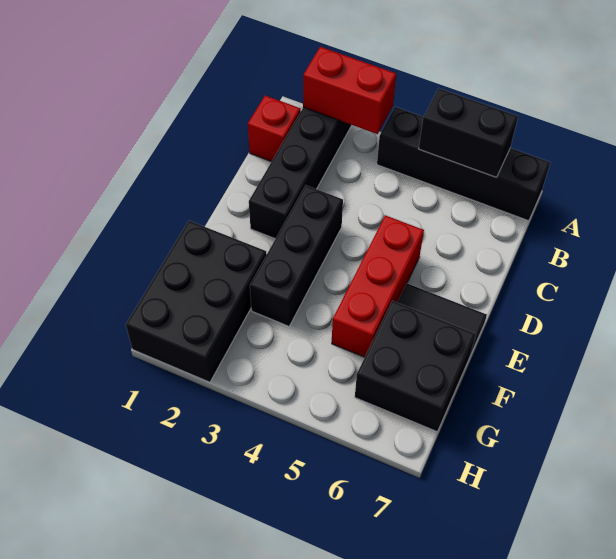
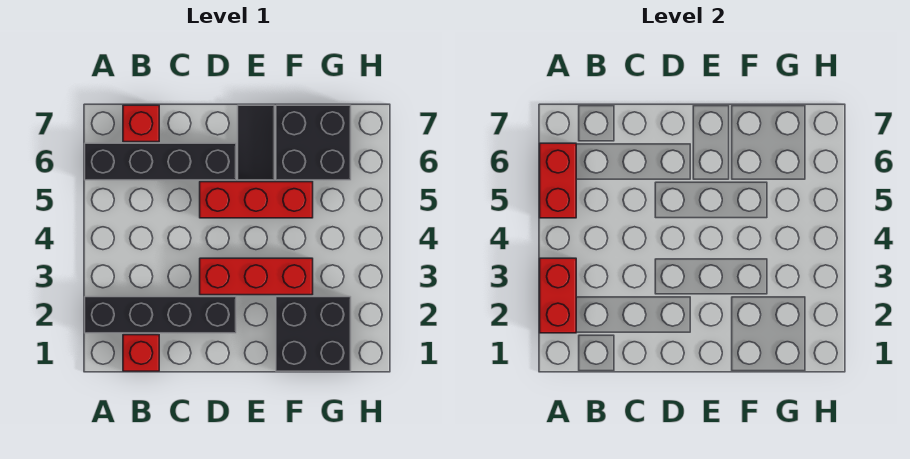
black 1x4 brick [377,107,550,221] -> black 1x4 brick turned to [85,143,236,180]
black 1x2 brick [419,88,518,177] -> red 1x2 brick [540,143,576,218]
none -> red 1x1 brick [123,105,159,142]
black 1x3 brick [250,185,343,326] -> red 1x3 brick [200,258,313,295]
black 2x3 brick [126,221,267,382] -> black 2x2 brick [276,297,351,371]

